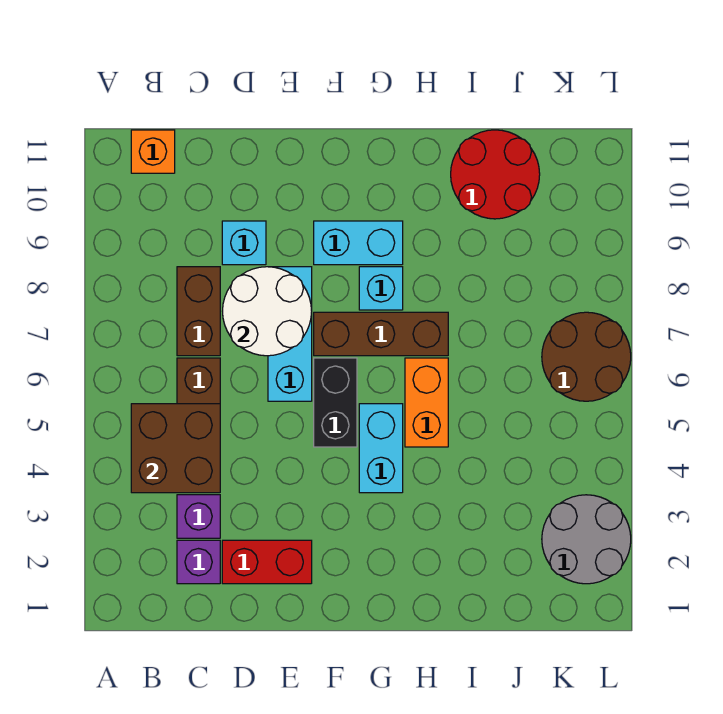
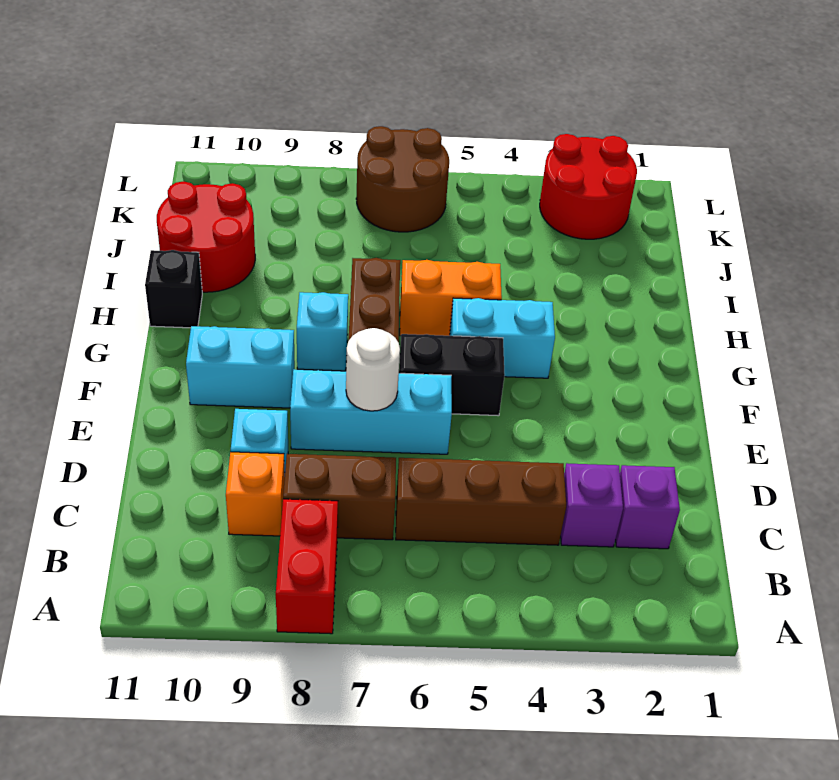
brown 2x2 brick [131,404,220,493] -> none
orange 1x1 brick [131,130,175,173] -> orange 1x1 brick moved to [226,452,285,536]
red 1x2 brick [222,540,312,584] -> red 1x2 brick moved to [276,499,338,634]
white 2x2 round brick [223,267,312,356] -> white 1x1 round brick [346,328,400,411]
cyan 1x2 brick [314,221,403,265] -> cyan 1x2 brick turned to [186,326,295,408]
none -> black 1x1 brick [145,250,202,328]
grey 2x2 round brick [542,495,631,584] -> red 2x2 round brick [540,134,637,239]

